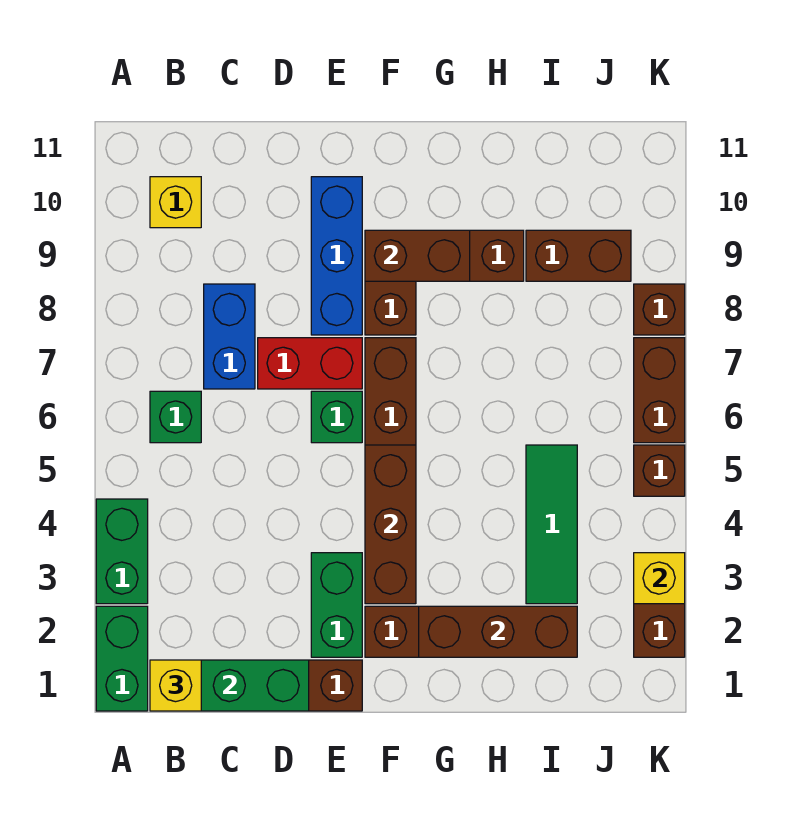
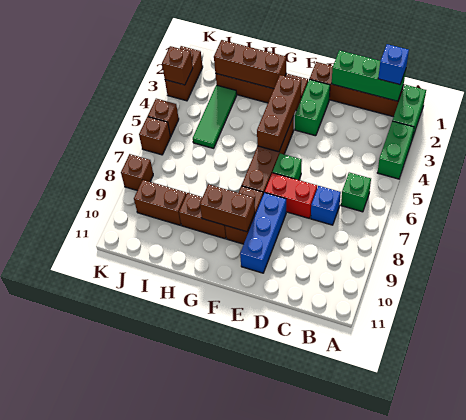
yellow 1x1 brick [150,660,201,711] -> blue 1x1 brick [378,44,409,85]
yellow 1x1 brick [150,177,201,228] -> none
blue 1x2 brick [204,284,255,389] -> blue 1x1 brick [311,186,341,225]
yellow 1x1 brick [634,553,685,604] -> brown 1x1 brick [162,46,193,85]
brown 1x2 brick [634,338,685,443] -> brown 1x1 brick [139,117,170,155]

